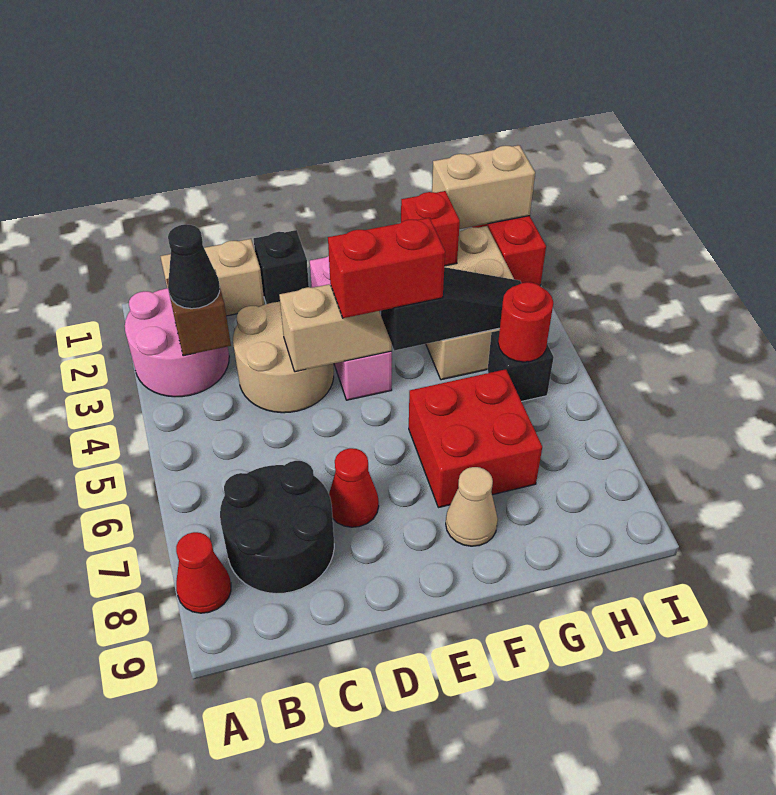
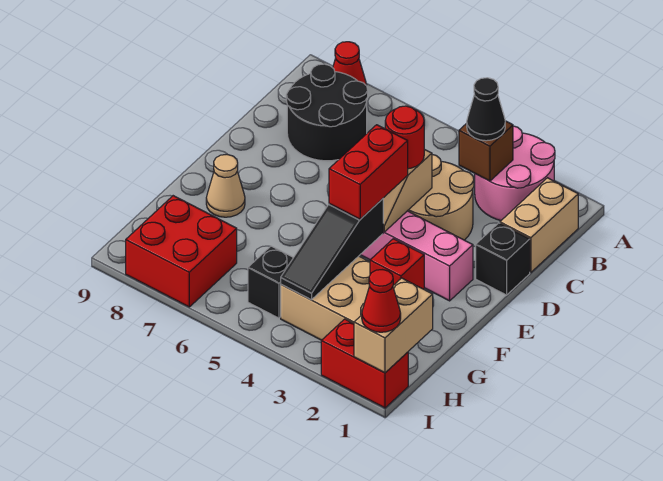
red 1x1 cone [329,448,379,527] -> red 1x1 cone moved to [362,270,401,332]
red 2x2 brick [409,369,542,508] -> red 2x2 brick moved to [126,196,237,307]
red 1x1 round brick [498,282,553,362] -> red 1x1 round brick moved to [385,106,424,169]

